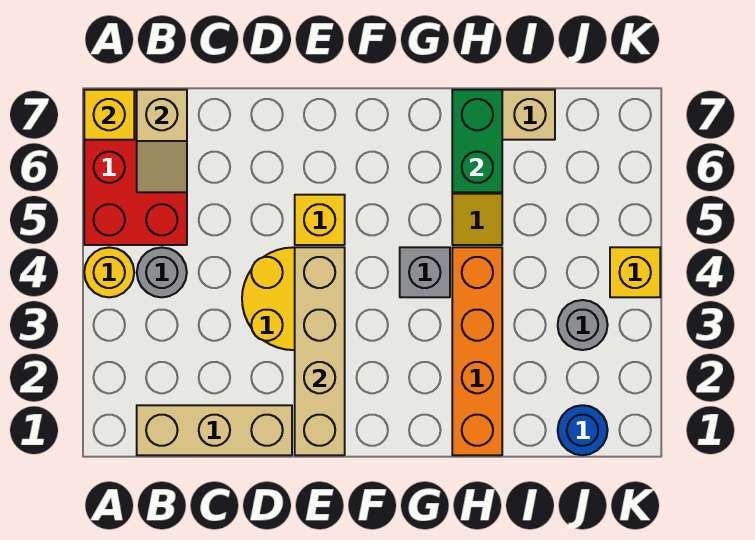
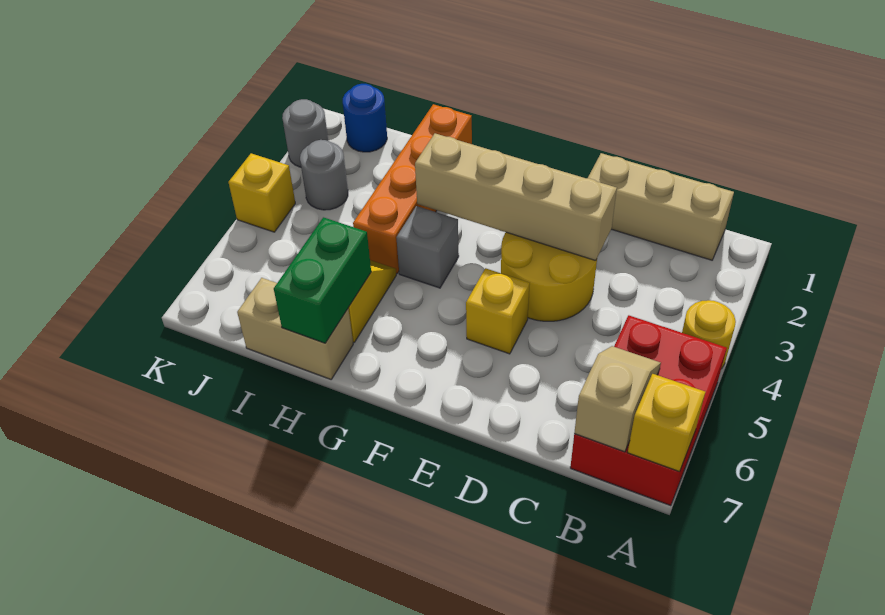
grey 1x1 round brick [137,247,187,297] -> grey 1x1 round brick moved to [282,99,328,167]
tan 1x4 brick [295,247,345,455] -> tan 1x4 brick turned to [415,133,617,261]

